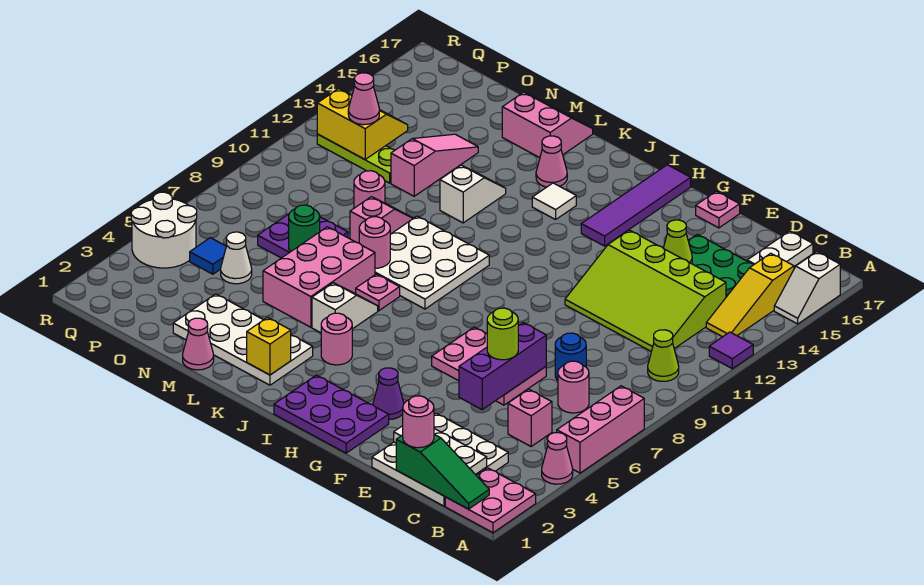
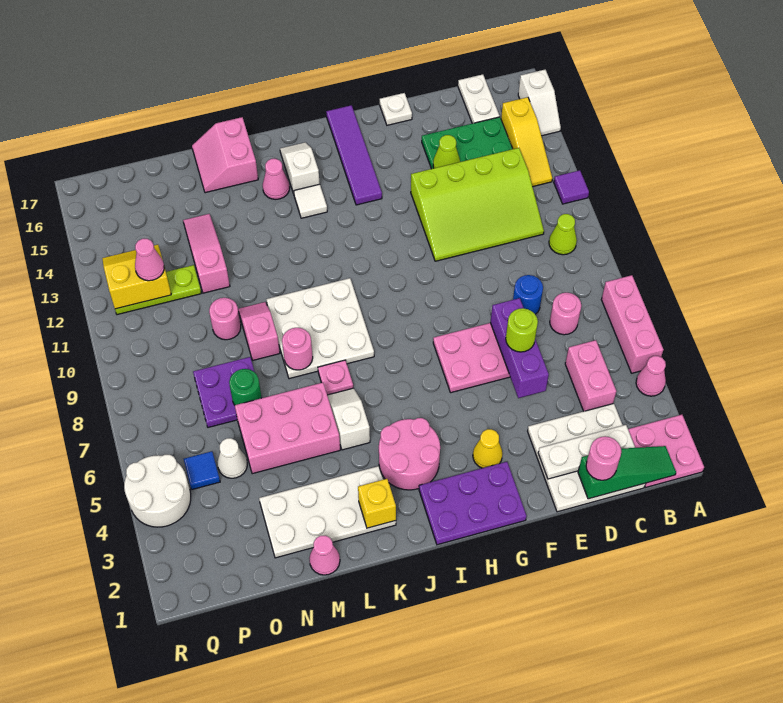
pink 1x1 brick [508,389,552,446] -> pink 1x2 brick [565,340,616,411]
pink 1x1 plate [696,191,740,228] -> white 1x1 plate [380,93,412,125]
purple 1x1 cone [373,368,404,420] -> yellow 1x1 cone [473,429,502,468]
pink 1x1 round brick [321,313,352,365] -> pink 2x2 round brick [379,418,440,490]
pink 2x3 brick [263,227,375,327] -> pink 2x3 brick turned to [235,382,340,474]
white 1x2 slope [440,165,506,223] -> white 1x2 slope moved to [280,142,320,194]
pink 2x2 slope [502,92,593,158] -> pink 2x2 slope turned to [192,117,258,193]

